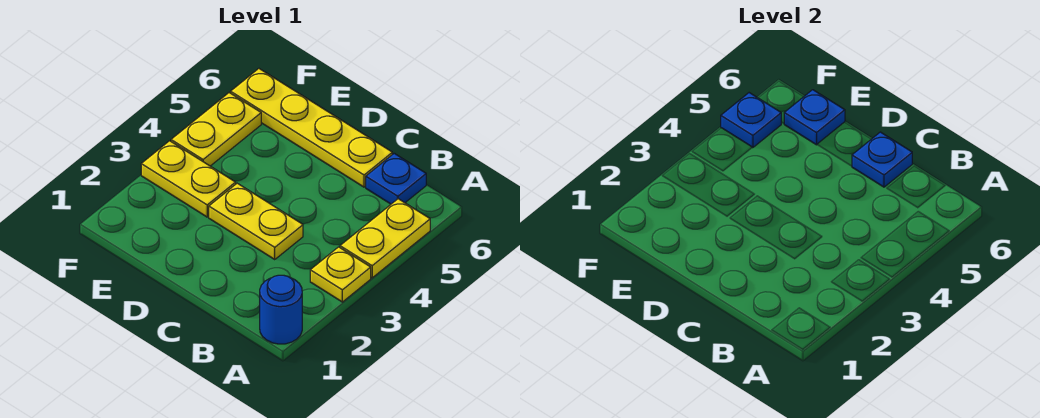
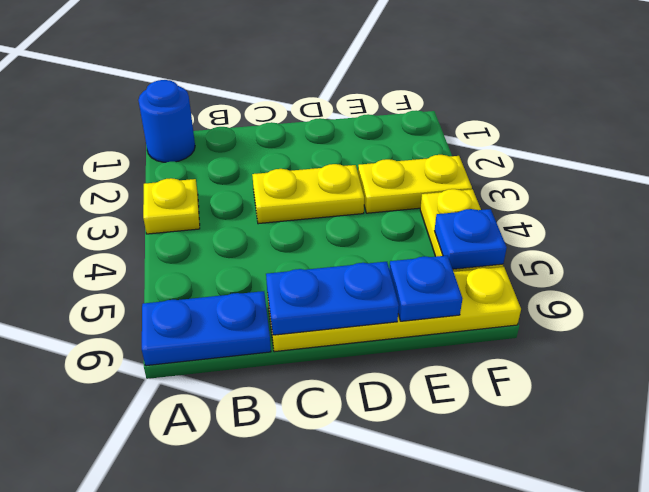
yellow 1x2 plate [340,199,430,278] -> none
blue 1x1 plate [366,153,426,204] -> blue 1x2 plate [142,291,271,366]
blue 1x1 plate [852,132,912,187] -> blue 1x2 plate [266,262,399,335]

